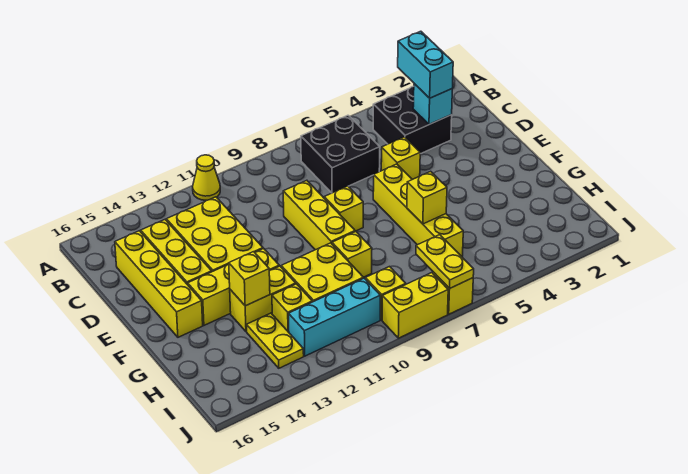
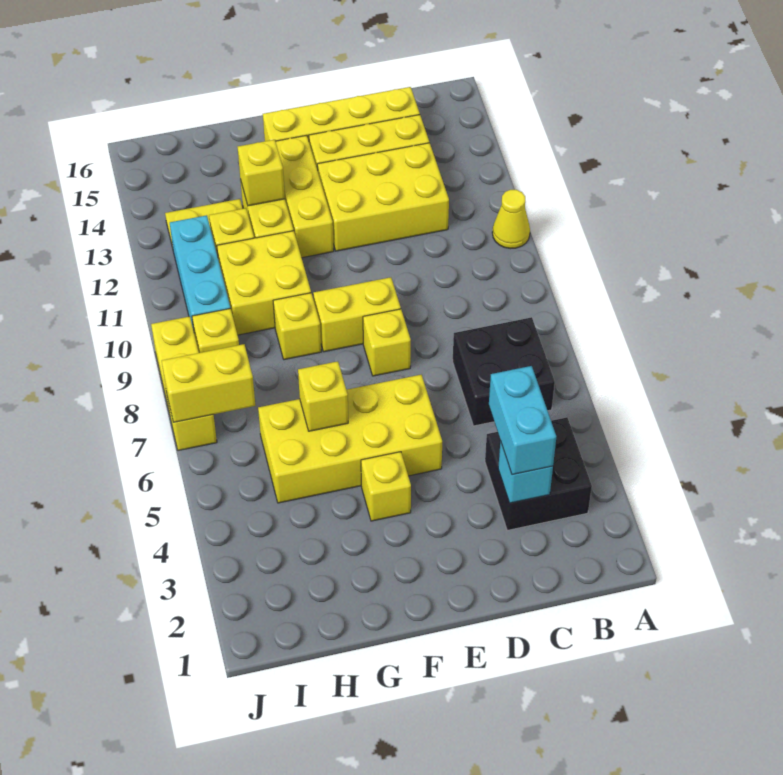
cyan 1x2 brick [398,31,453,98] -> cyan 1x2 brick turned to [489,366,556,475]
yellow 1x1 brick [381,137,420,180] -> yellow 1x1 brick moved to [361,452,411,521]
yellow 1x3 brick [283,180,355,250] -> yellow 1x2 brick [313,277,401,352]
yellow 1x4 brick [373,164,463,257] -> yellow 2x4 brick [258,375,442,503]
yellow 1x2 plate [416,235,474,289] -> yellow 1x2 brick [162,344,256,422]

